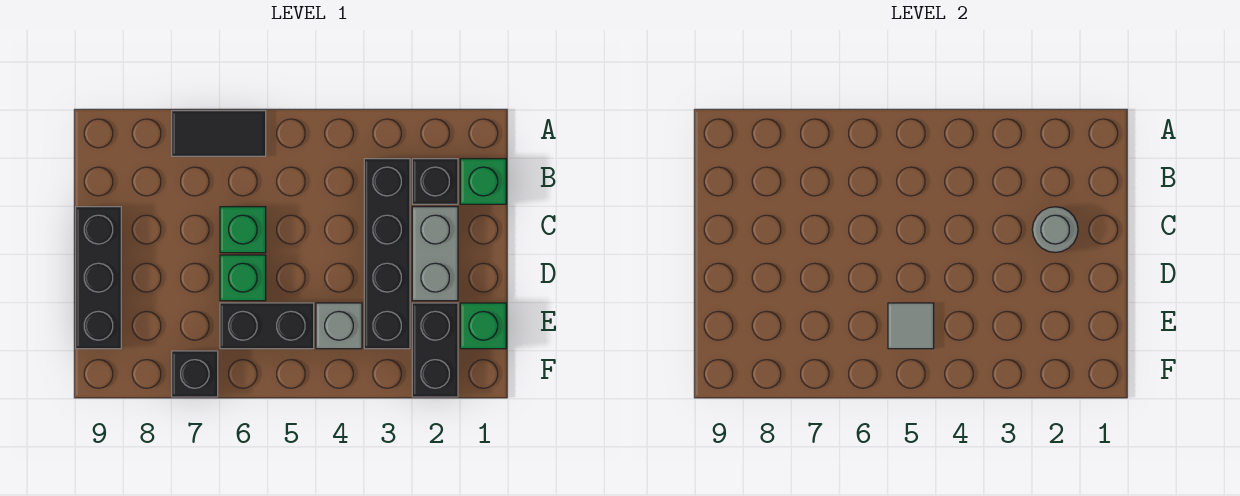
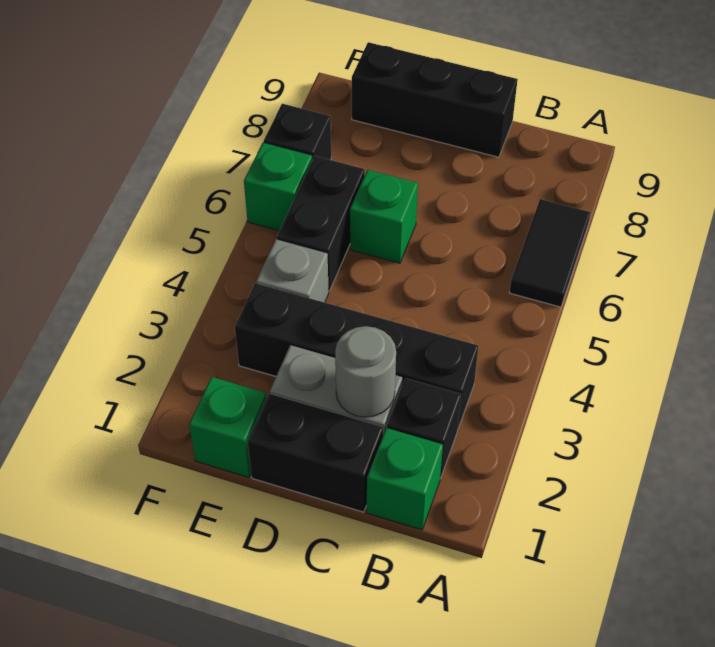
green 1x1 brick [220,207,266,253] -> green 1x1 brick moved to [244,142,312,231]
black 1x2 brick [412,303,458,397] -> black 1x2 brick moved to [248,394,383,512]
grey 1x1 tile [888,303,934,349] -> none

